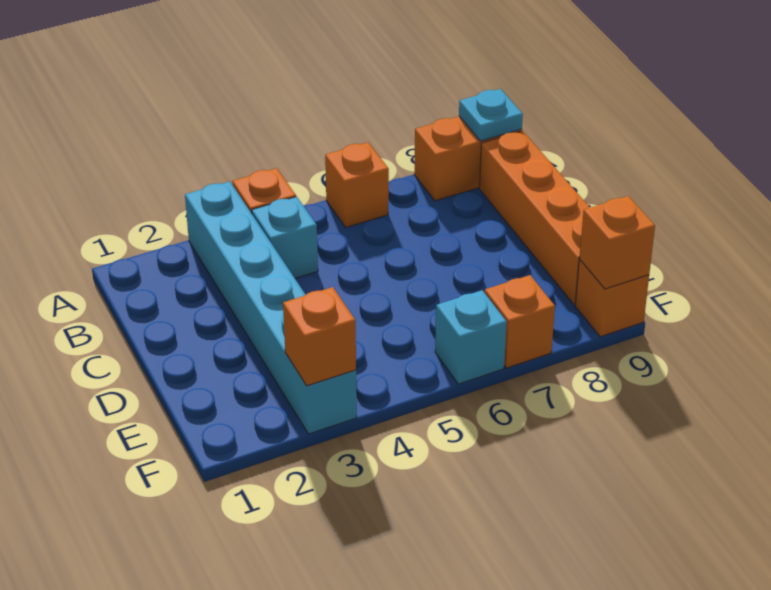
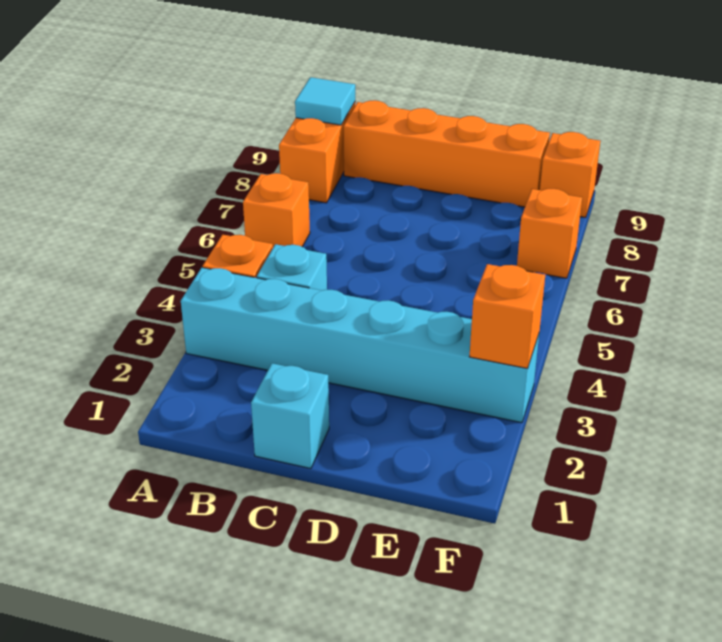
cyan 1x1 plate [459,89,523,141] -> cyan 1x1 tile [295,77,355,125]
cyan 1x1 brick [435,290,507,384] -> cyan 1x1 brick moved to [251,363,329,469]
orange 1x1 brick [579,196,655,289] -> none

